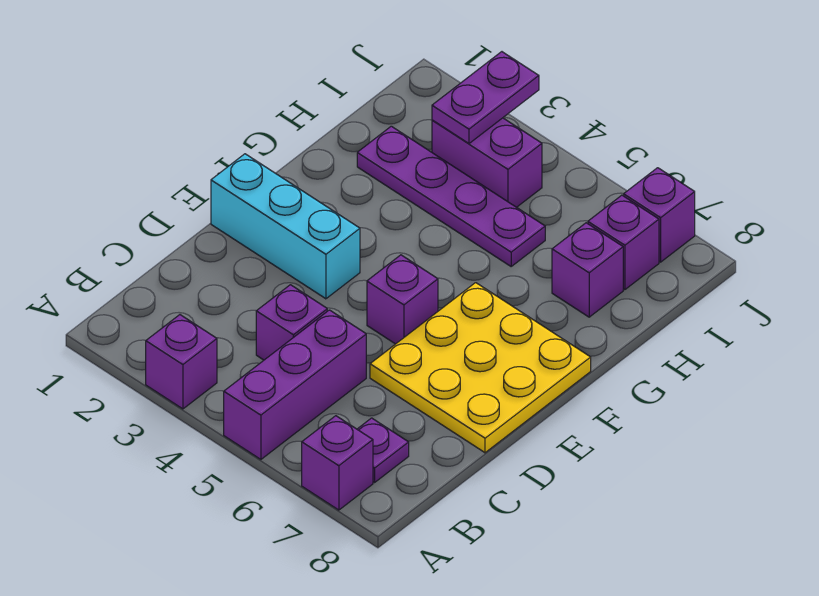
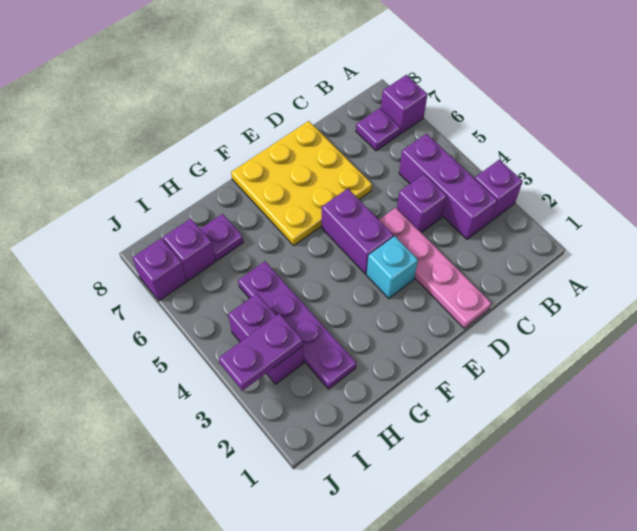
purple 1x3 brick [224,310,366,459] -> purple 1x3 brick turned to [399,134,497,239]
none -> pink 1x4 plate [379,208,491,328]
cyan 1x3 brick [211,154,360,299] -> cyan 1x1 brick [367,236,418,298]
purple 1x1 brick [367,255,438,344] -> purple 1x2 brick [322,189,393,274]
purple 1x1 brick [552,223,623,317] -> purple 1x1 plate [201,214,243,261]

